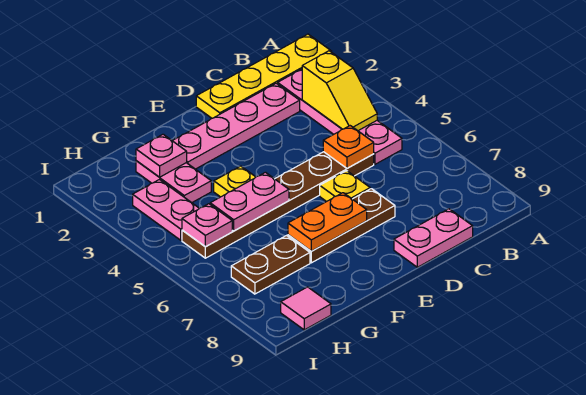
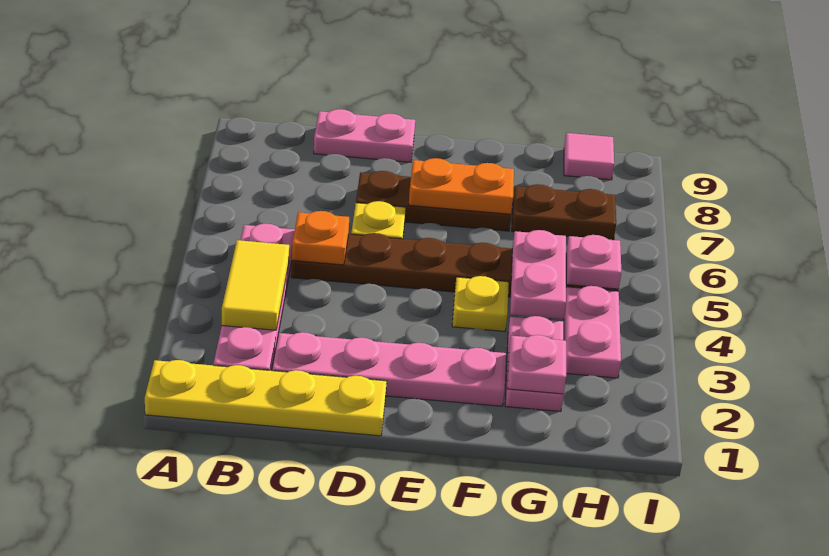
yellow 1x2 slope [302,51,377,131] -> yellow 1x2 tile [222,240,289,330]
pink 1x2 plate [210,172,289,231] -> pink 1x2 plate turned to [510,230,566,319]

